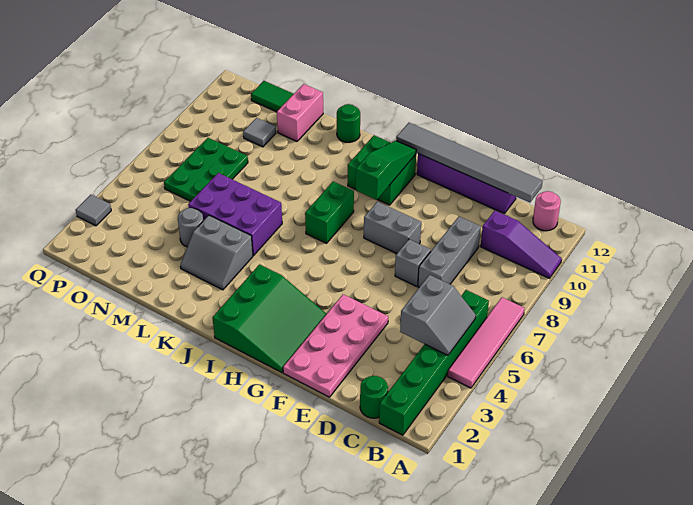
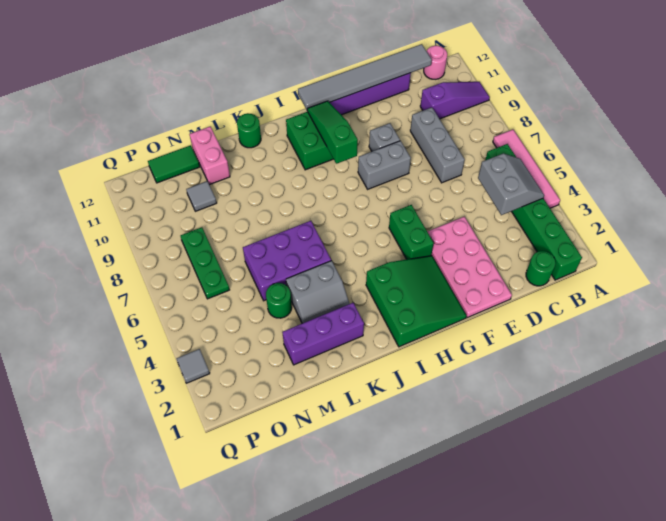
grey 1x1 brick [395,239,431,286] -> grey 1x1 brick moved to [369,123,400,151]
green 1x2 brick [305,181,354,243] -> green 1x2 brick moved to [389,205,434,259]
none -> purple 1x3 brick [282,303,364,365]
grey 1x1 round brick [178,208,203,247] -> green 1x1 round brick [266,283,292,318]
green 2x3 plate [164,138,248,201] -> green 1x3 plate [181,227,229,299]

